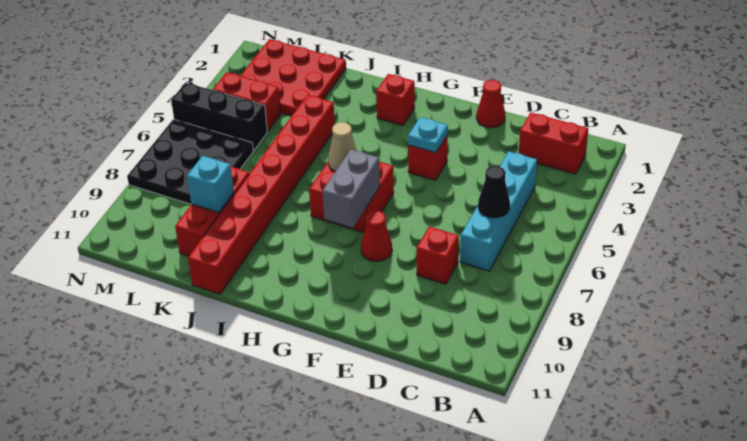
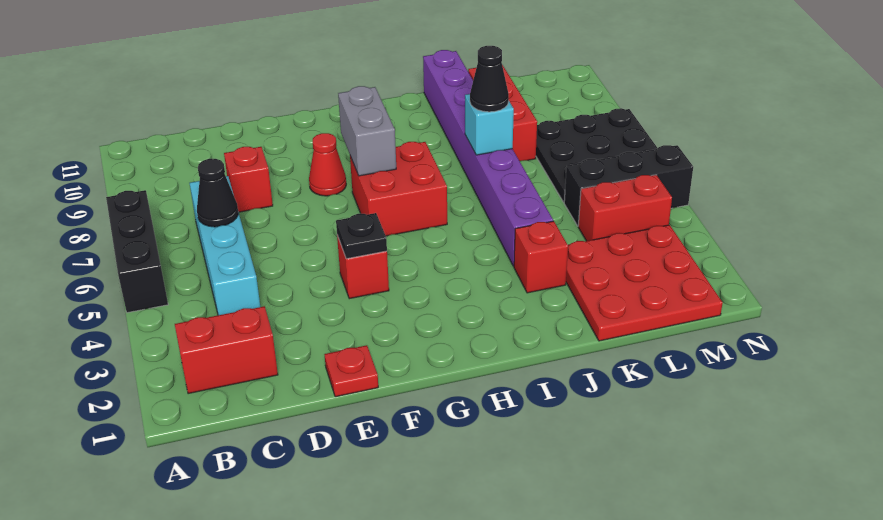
none -> black 1x3 brick [106,190,168,313]
red 1x1 cone [476,80,505,128] -> red 1x1 plate [324,345,378,397]
cyan 1x1 plate [408,117,448,153] -> black 1x1 plate [336,213,387,259]
red 1x1 brick [376,74,415,125] -> red 1x1 brick moved to [514,221,568,293]
tan 1x1 cone [328,122,357,171] -> none
red 1x8 brick [188,95,335,294] -> purple 1x8 brick [423,50,553,266]
none -> black 1x1 cone [470,46,509,112]
cyan 1x1 brick [187,156,234,213] -> cyan 1x1 brick moved to [465,94,514,155]

